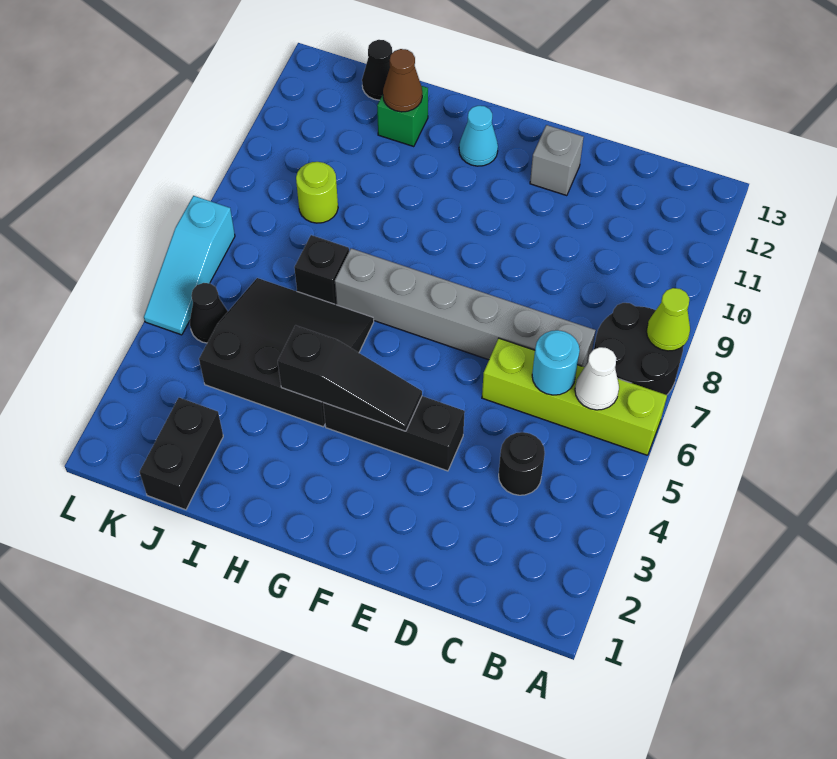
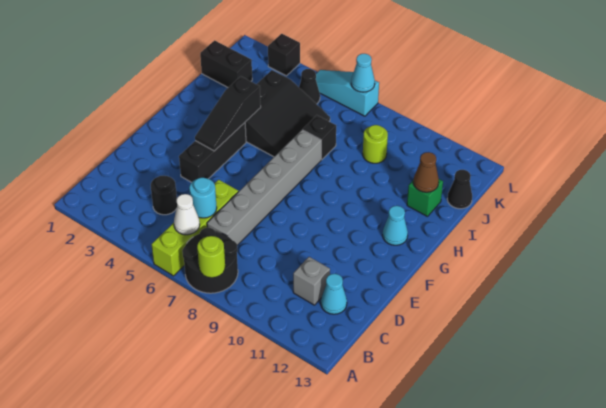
lime 1x1 cone [646,288,690,351] -> lime 1x1 round brick [197,236,225,277]
none -> cyan 1x1 cone [321,274,347,314]
grey 1x1 brick [530,125,584,196] -> grey 1x1 brick moved to [293,257,330,305]
none -> black 1x1 brick [268,34,300,76]
none -> cyan 1x1 cone [351,54,375,92]

